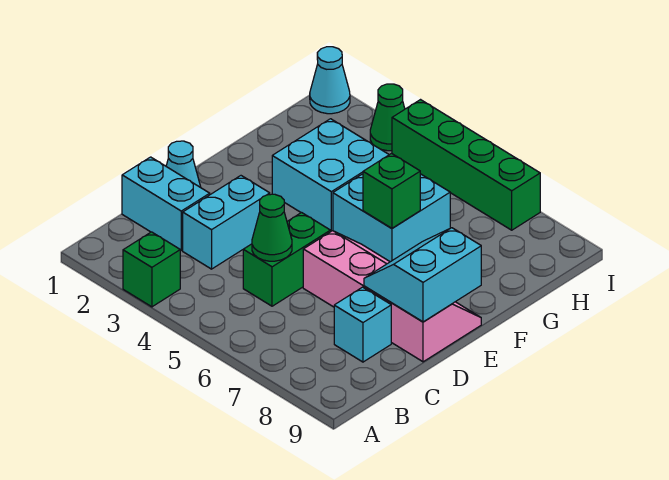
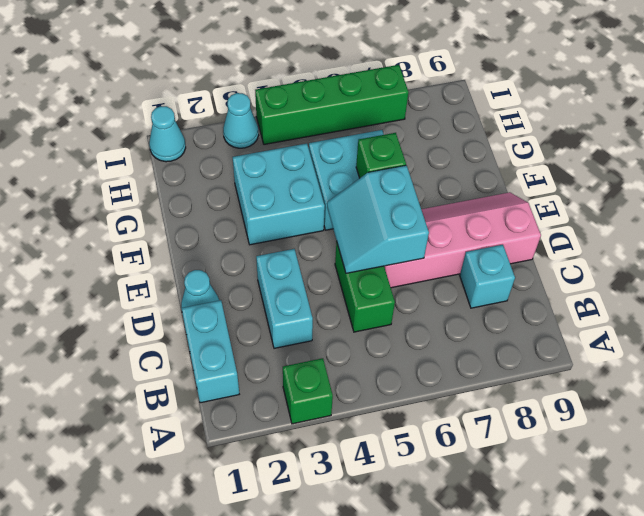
cyan 1x2 brick [122,157,210,250] -> cyan 1x2 brick turned to [181,300,239,403]
green 1x1 cone [252,194,292,261] -> none
cyan 2x2 slope [364,228,481,322] -> cyan 2x2 slope moved to [327,165,429,273]
green 1x1 cone [370,84,405,151] -> cyan 1x1 cone [223,93,259,148]

